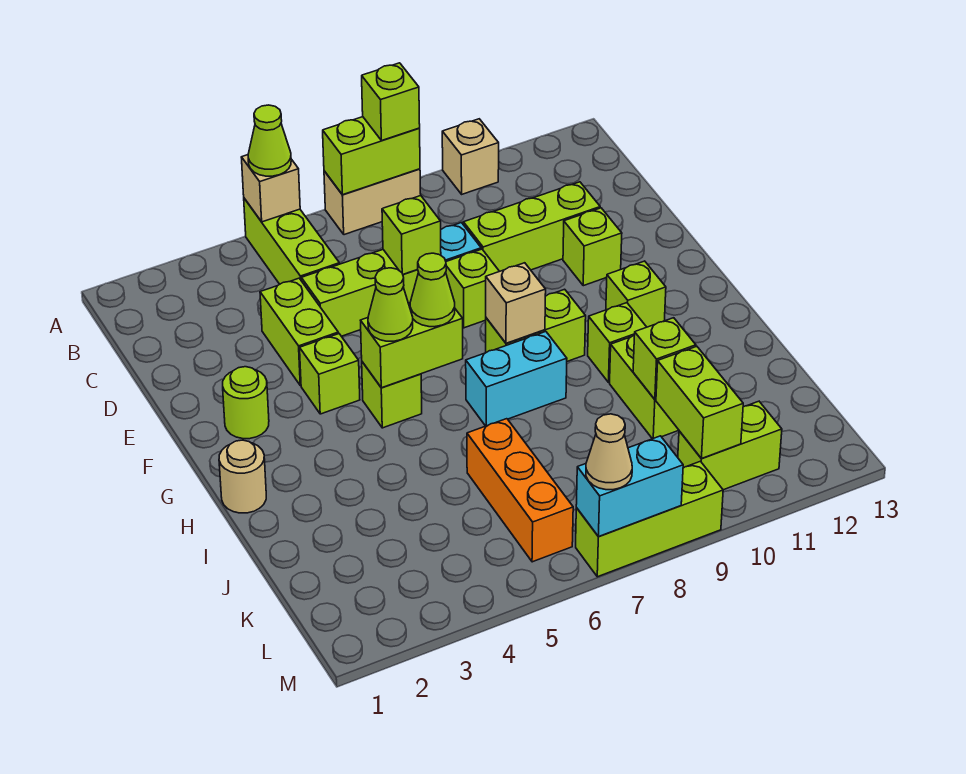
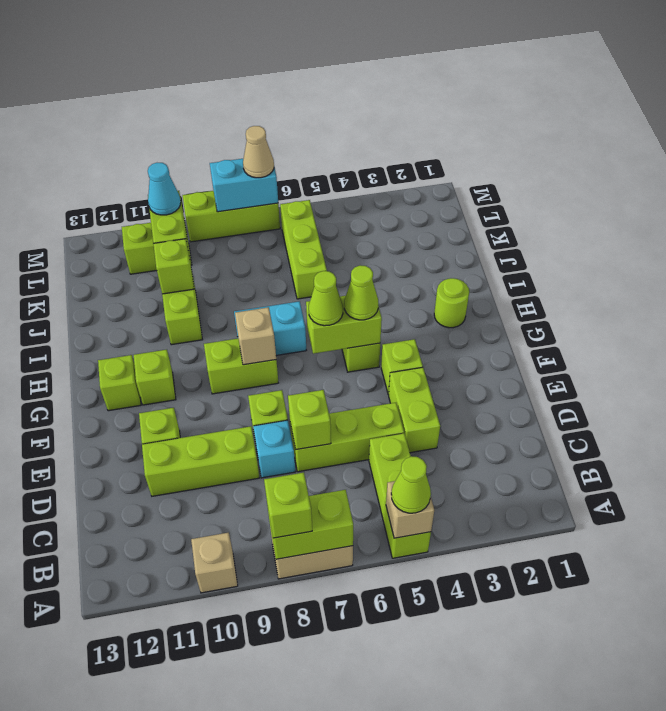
lime 1x1 round brick [223,367,269,439] -> lime 1x1 round brick moved to [434,278,469,328]
tan 1x1 round brick [219,440,266,513] -> none
lime 1x1 brick [588,303,646,382] -> lime 1x1 brick moved to [98,355,141,411]
orange 1x3 brick [467,419,573,562] -> lime 1x3 brick [280,200,327,299]
none -> cyan 1x1 cone [148,163,181,215]

